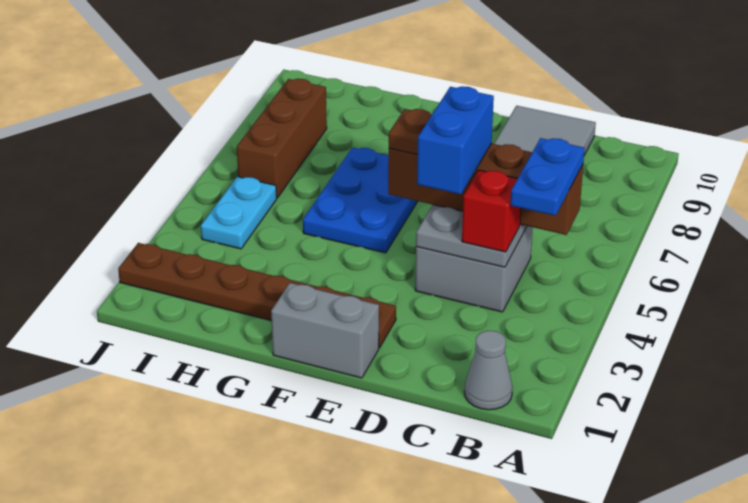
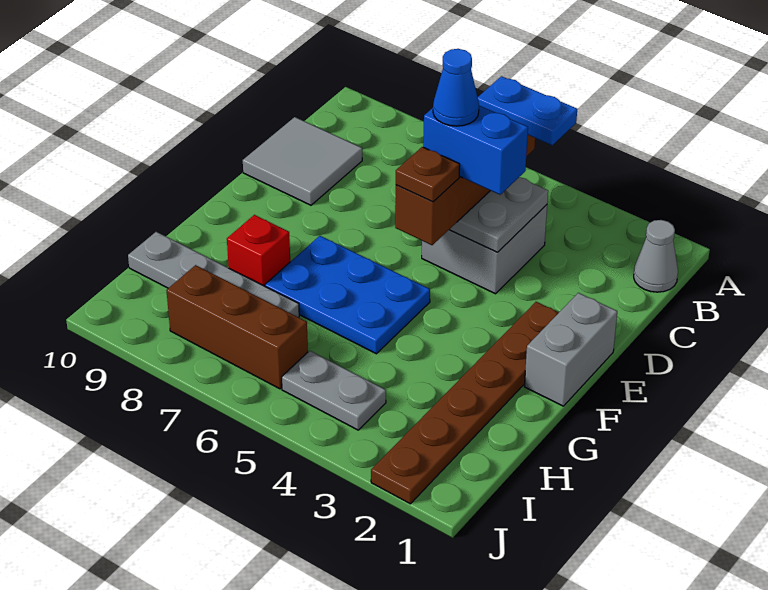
red 1x1 brick [462,170,521,252] -> red 1x1 brick moved to [227,215,290,286]
none -> blue 1x1 cone [433,49,479,126]
none -> grey 1x4 plate [128,232,299,317]
cyan 1x2 plate [201,177,277,249] -> grey 1x2 plate [282,351,386,430]

